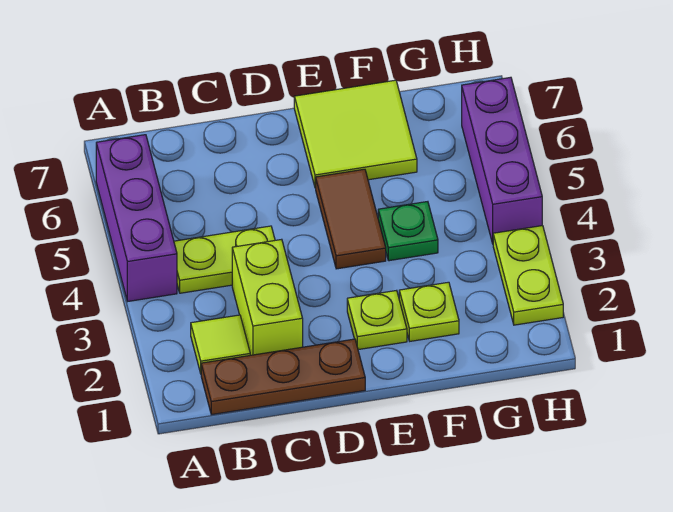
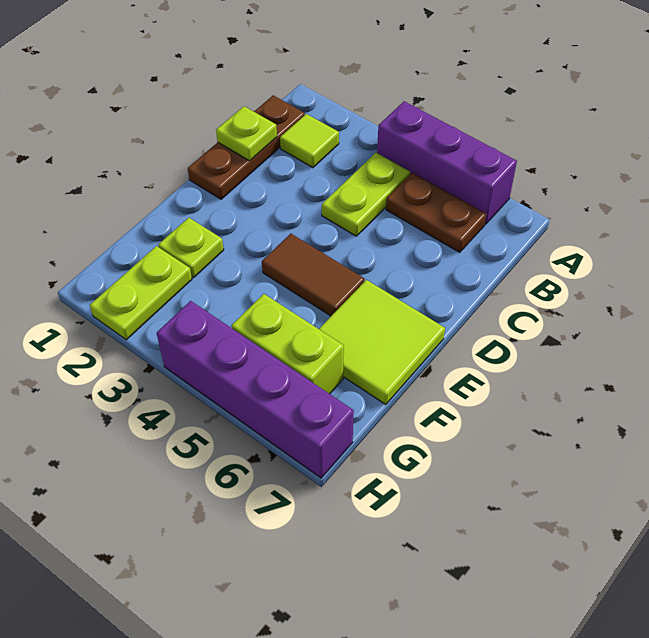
none -> brown 1x2 plate [386,173,486,252]
lime 1x2 brick [232,239,303,355] -> lime 1x2 brick moved to [231,294,344,394]
lime 1x1 plate [347,290,407,350] -> lime 1x1 plate moved to [216,106,277,161]
green 1x1 plate [378,202,438,261] -> none
lime 1x2 plate [493,226,563,325] -> lime 1x2 plate turned to [90,246,192,340]
purple 1x3 brick [462,77,542,243] -> purple 1x4 brick [157,301,354,478]

